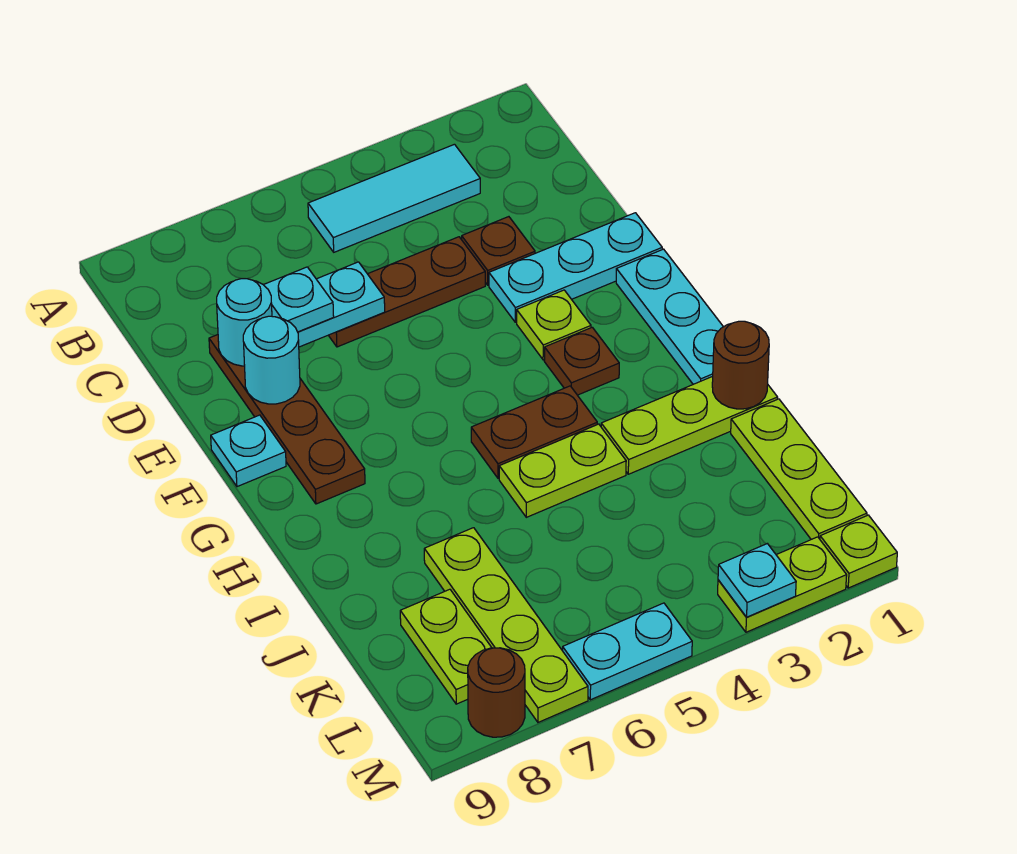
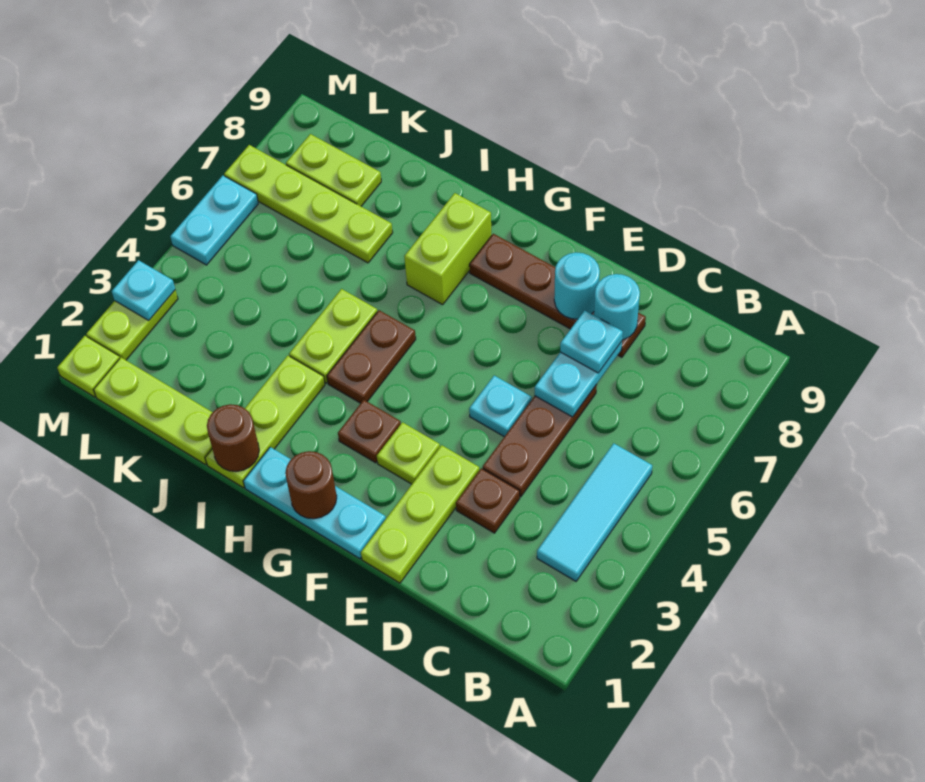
cyan 1x3 plate [489,213,662,322] -> lime 1x3 plate [361,445,480,583]
cyan 1x1 plate [211,415,286,487] -> cyan 1x1 plate moved to [469,376,532,437]
none -> lime 1x2 brick [404,193,492,305]
brown 1x1 round brick [468,648,525,737] -> brown 1x1 round brick moved to [285,451,337,519]

